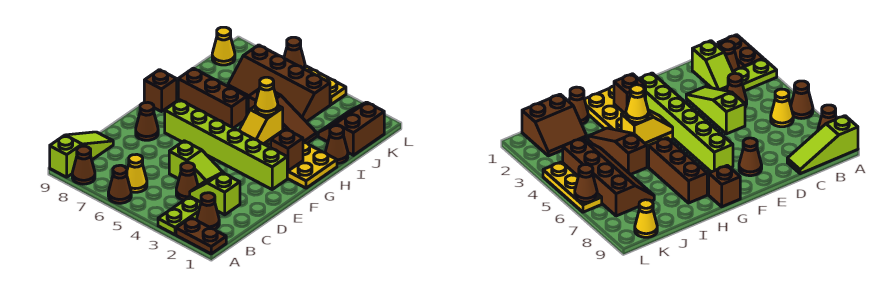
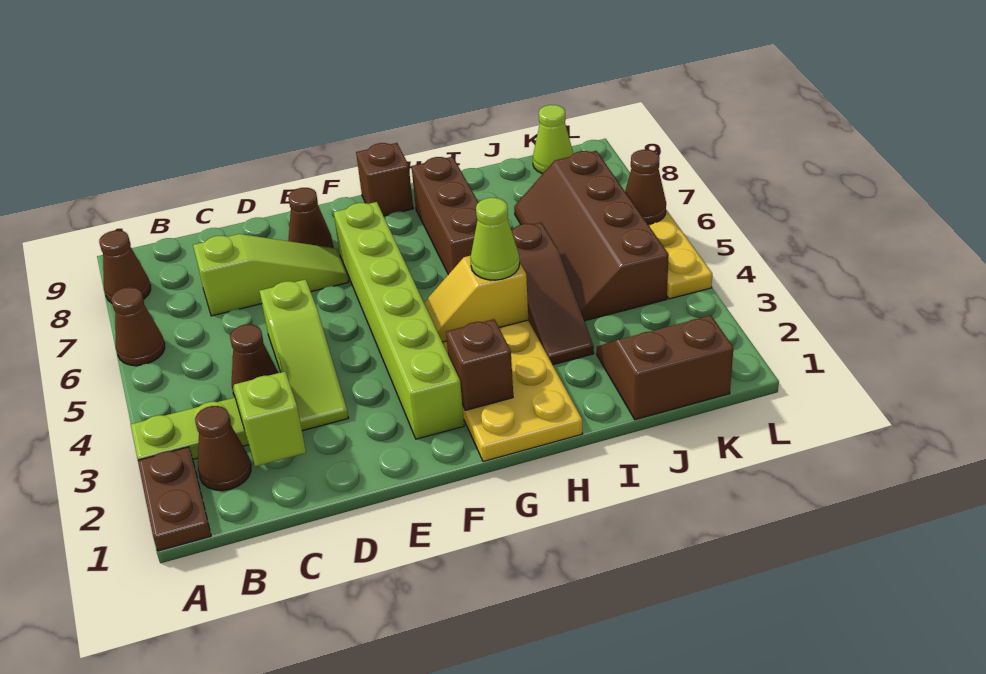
lime 1x3 slope [50,132,113,177] -> lime 1x3 slope moved to [193,234,349,316]
yellow 1x1 cone [127,154,147,192] -> none
yellow 1x1 cone [255,77,278,115] -> lime 1x1 cone [470,198,520,280]
brown 1x1 cone [325,126,348,164] -> none
yellow 1x1 cone [212,27,235,65] -> lime 1x1 cone [533,105,573,174]

